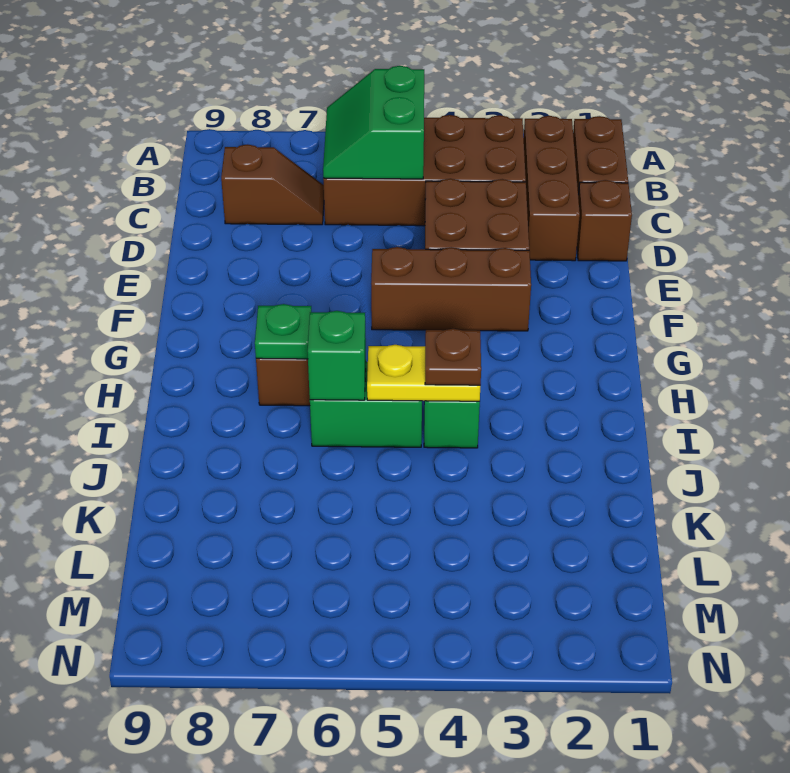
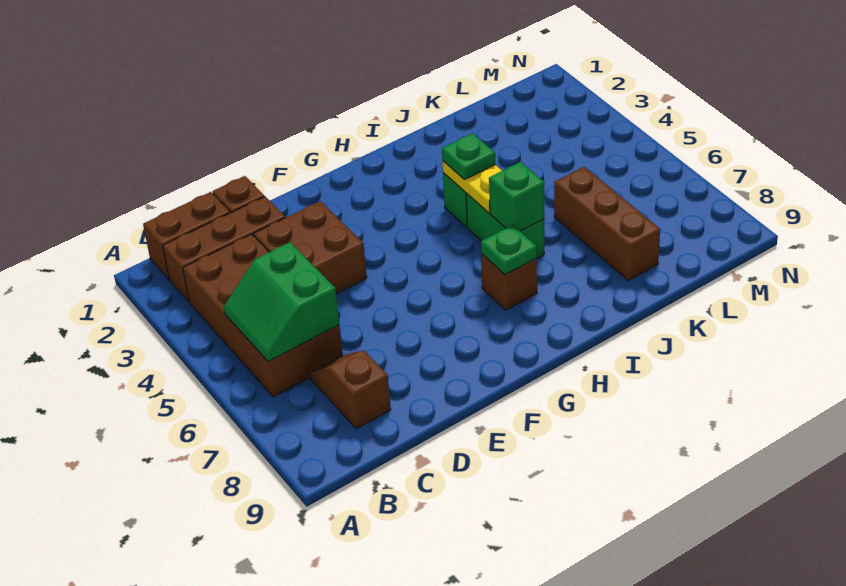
green 2x2 slope [323,66,424,179] -> green 2x2 slope turned to [224,242,339,362]
brown 1x3 brick [371,247,531,331] -> brown 1x3 brick moved to [554,167,660,280]
brown 1x1 plate [425,329,481,385] -> green 1x1 plate [442,133,495,180]

